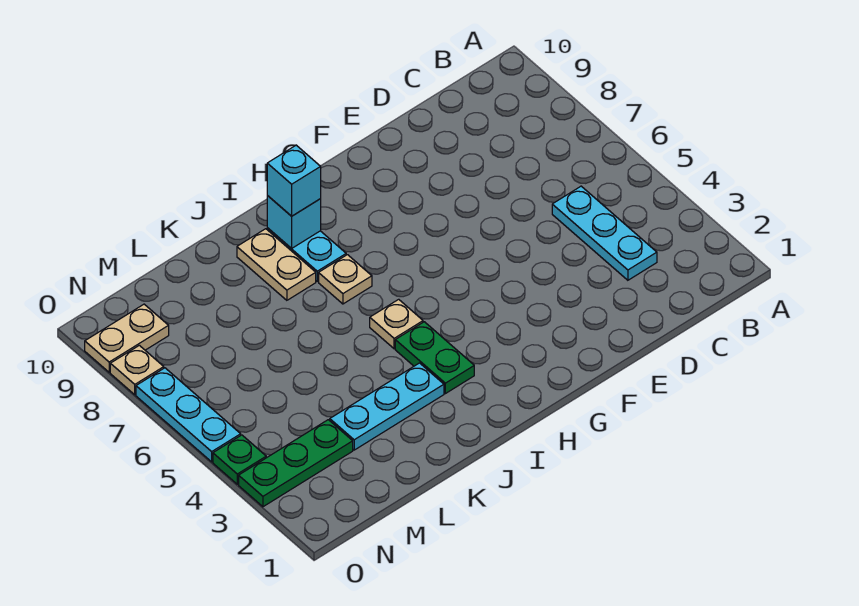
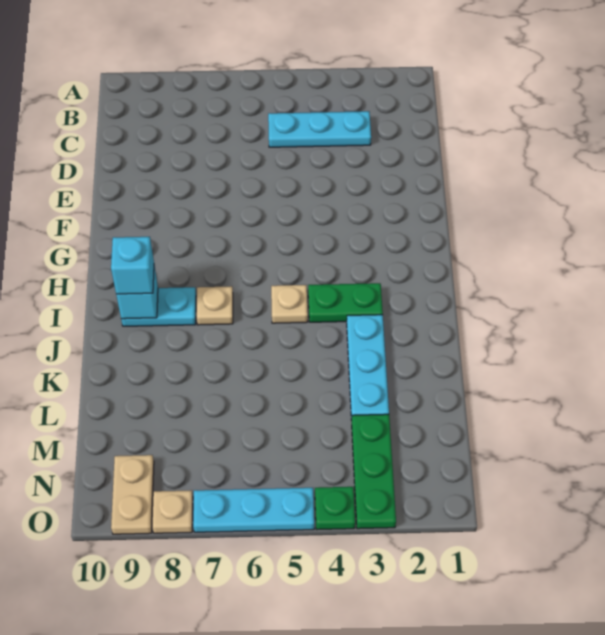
tan 1x2 plate [237,229,316,300] -> none

